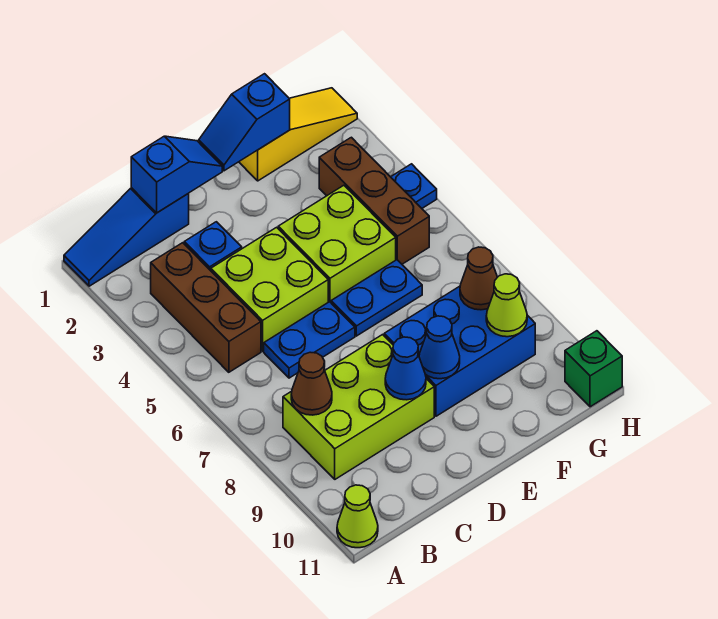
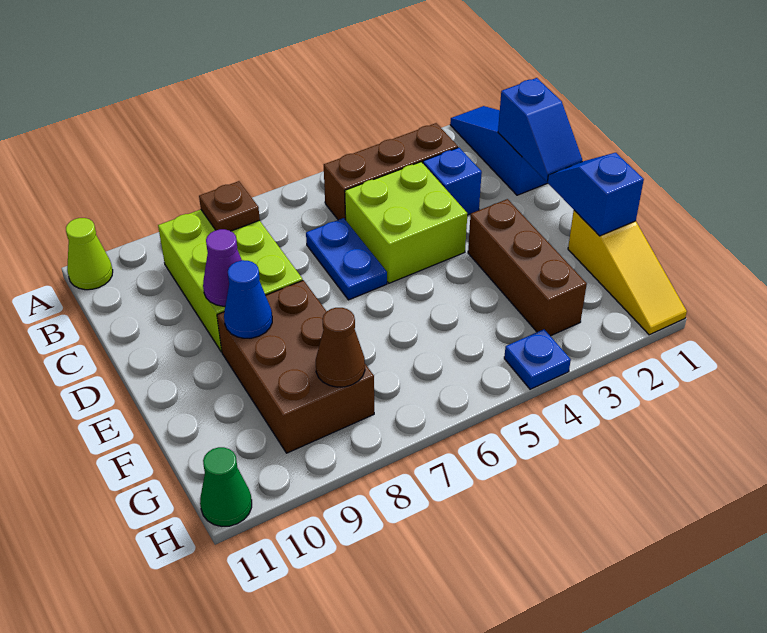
brown 1x1 cone [291,352,332,415] -> brown 1x1 plate [199,181,260,231]
blue 1x1 cone [385,337,426,400] -> purple 1x1 cone [203,229,242,306]
lime 2x2 brick [278,185,396,302] -> none
blue 1x2 plate [331,260,422,336] -> none
blue 2x3 brick [384,286,535,416] -> brown 2x3 brick [217,280,374,453]
brown 1x3 brick [319,137,429,264] -> brown 1x3 brick turned to [468,199,587,336]
lime 1x1 cone [486,274,527,337] -> none
green 1x1 brick [565,331,622,407] -> green 1x1 cone [200,447,252,526]

